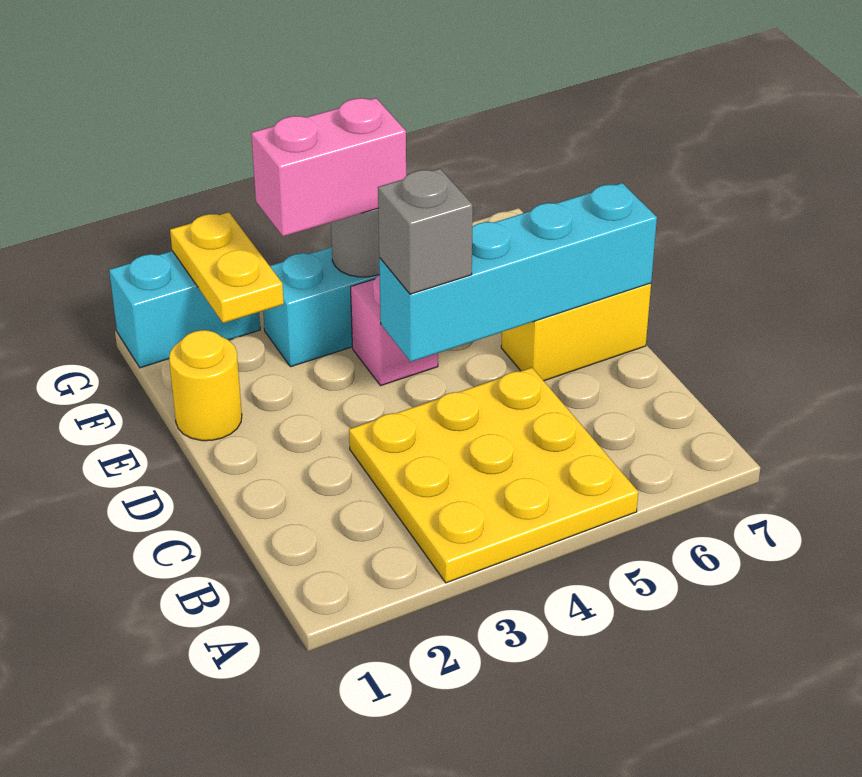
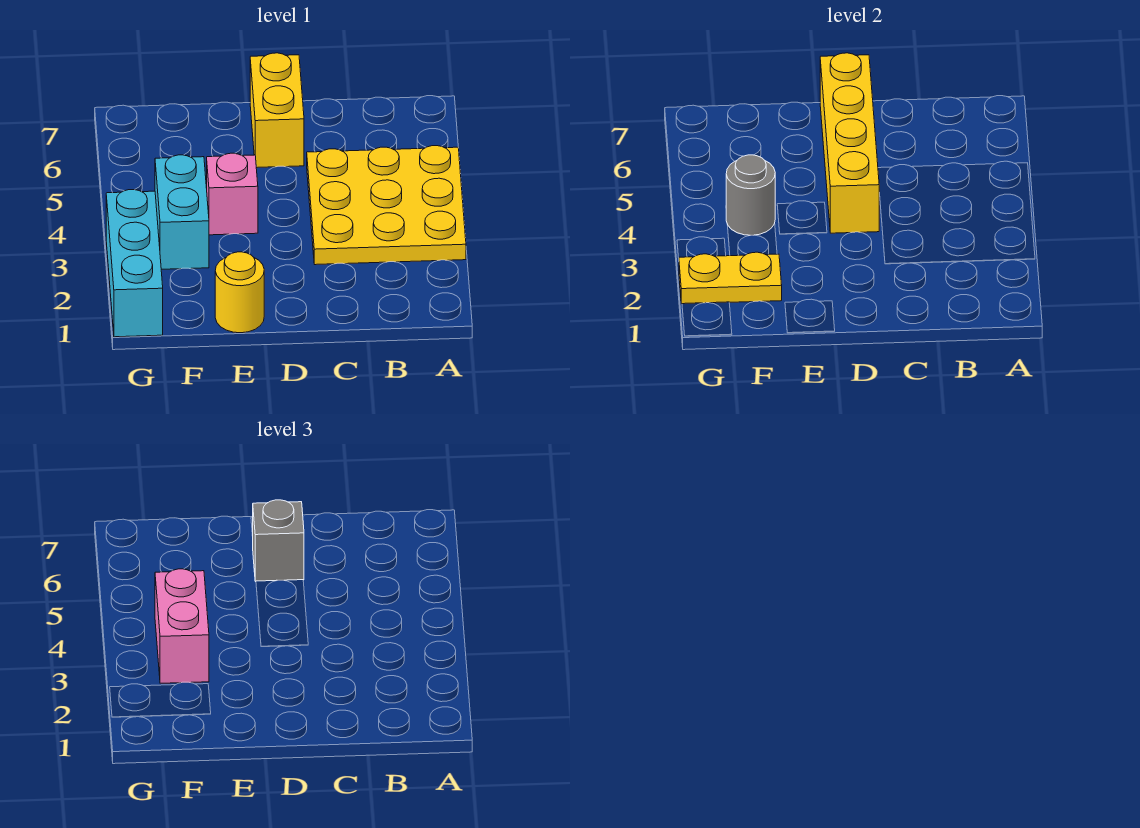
cyan 1x4 brick [379,183,657,362] -> yellow 1x4 brick [820,53,879,233]
grey 1x1 brick [378,169,473,294] -> grey 1x1 brick moved to [252,500,304,581]
cyan 1x2 brick [109,251,260,368] -> cyan 1x3 brick [106,190,163,337]

